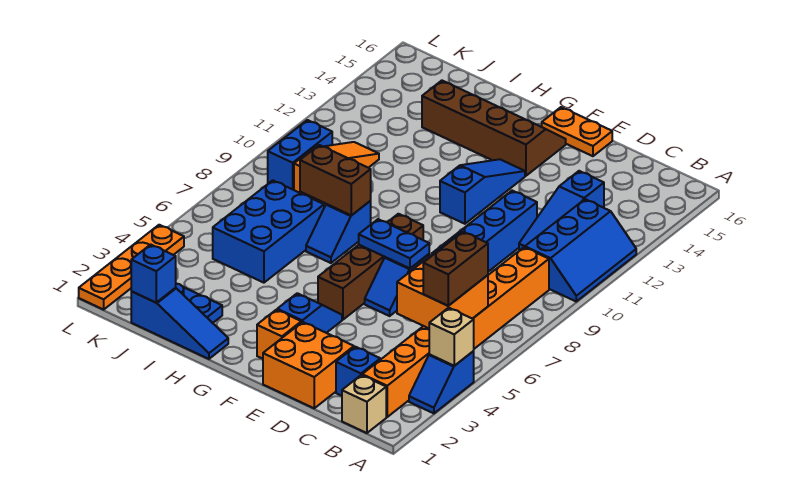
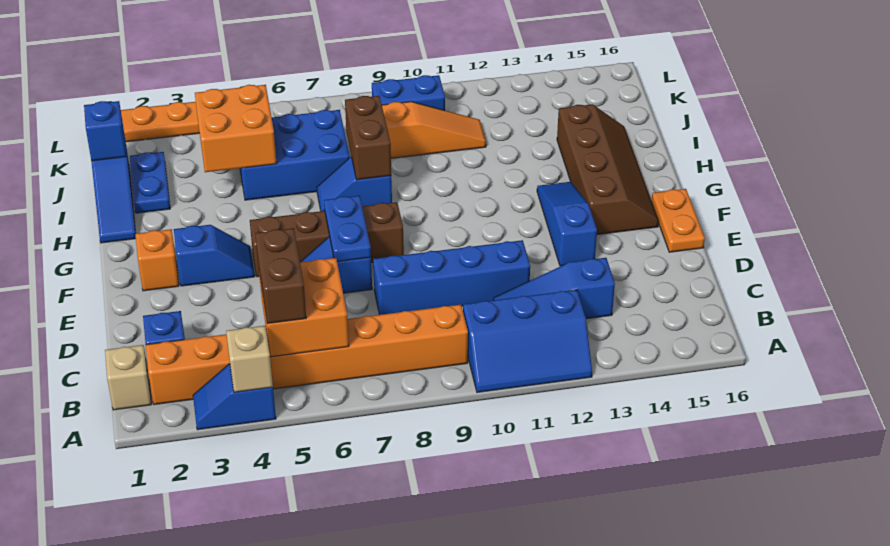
brown 1x2 brick [423,232,488,306] -> brown 1x2 brick turned to [255,228,306,323]
orange 2x2 brick [263,322,354,408] -> orange 2x2 brick moved to [195,85,277,172]
blue 1x3 slope [440,159,525,224] -> blue 1x3 slope turned to [537,182,597,266]

